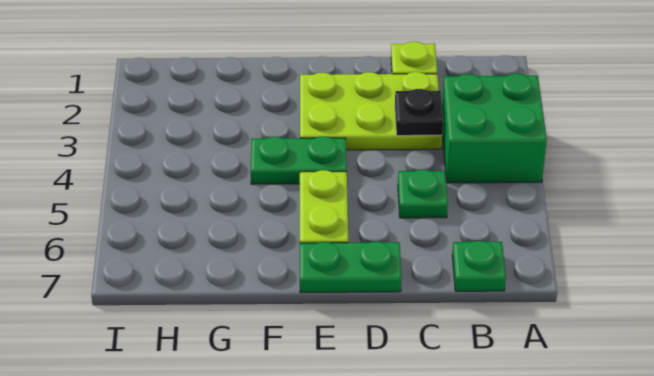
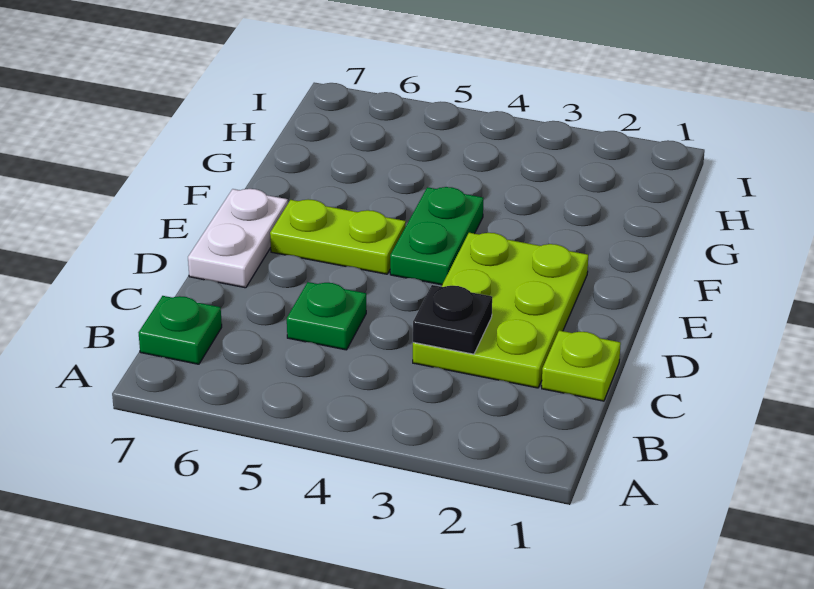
green 2x2 brick [442,74,547,183] -> none
green 1x2 plate [300,242,402,293] -> white 1x2 plate [188,189,288,288]

